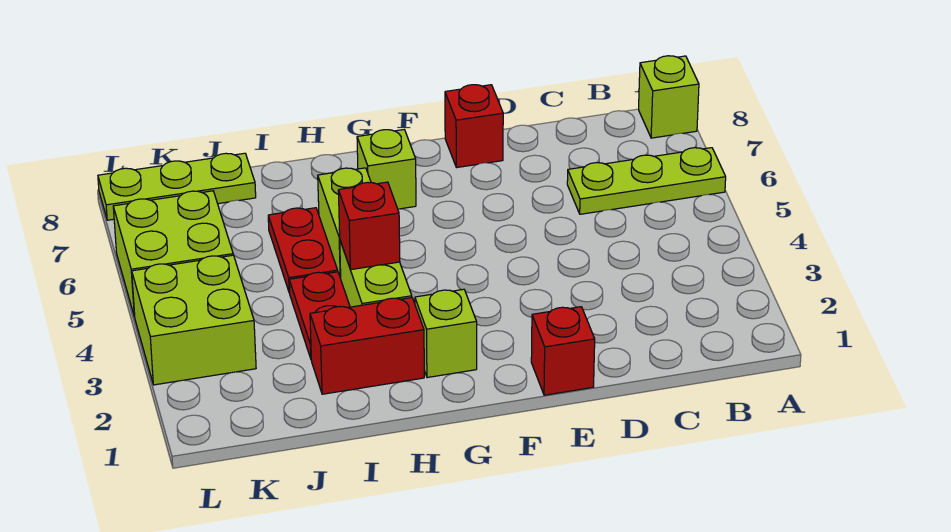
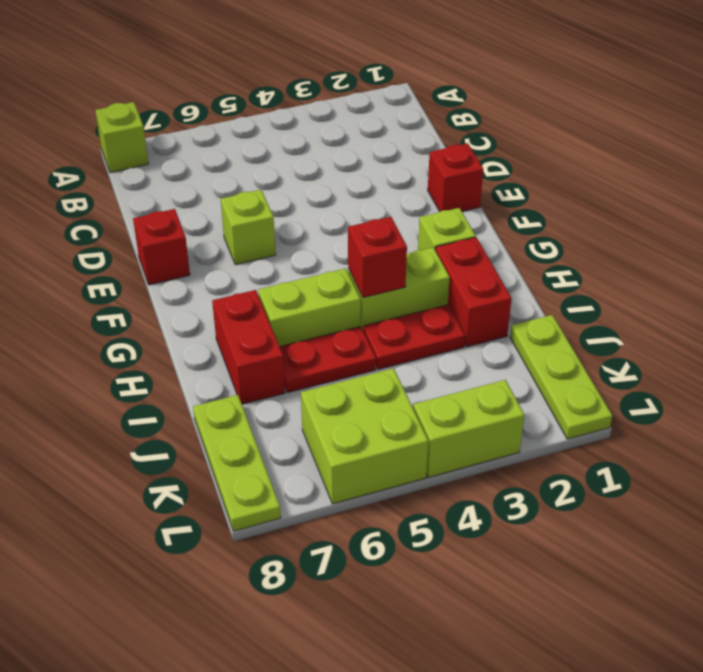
lime 1x3 plate [567,148,726,214] -> lime 1x3 plate moved to [510,315,612,439]
lime 1x1 brick [357,130,416,209] -> lime 1x1 brick moved to [221,190,276,265]
none -> red 1x2 brick [212,290,285,404]
lime 2x2 brick [132,255,256,385] -> lime 1x2 brick [413,380,525,477]

